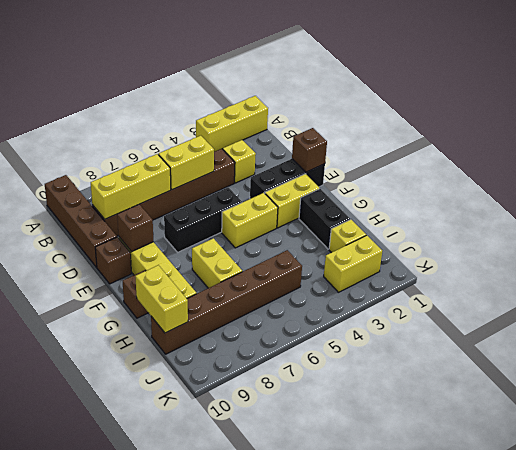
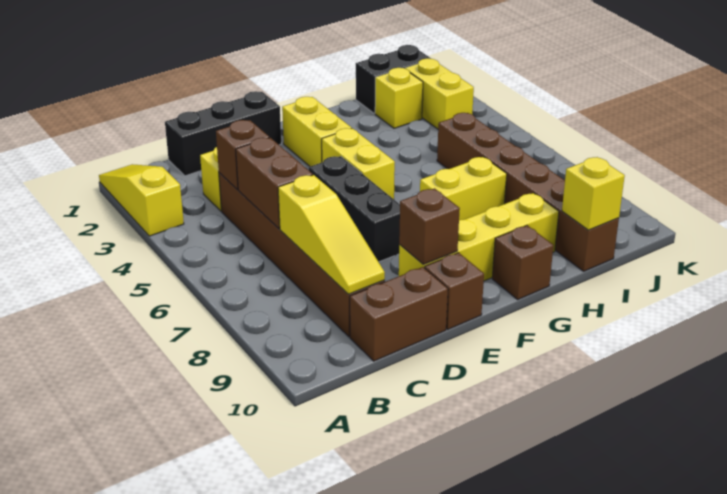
yellow 1x3 brick [196,96,268,152] -> yellow 1x3 slope [99,164,184,236]
brown 1x4 brick [45,175,117,267] -> brown 1x2 brick [350,267,448,361]
yellow 1x2 brick [158,136,214,190] -> brown 1x2 brick [236,138,313,229]
yellow 1x3 brick [91,154,171,219] -> yellow 1x3 slope [278,175,385,294]
black 1x3 brick [250,159,325,199] -> black 1x3 brick turned to [165,91,281,176]
brown 1x1 brick [292,128,327,172] -> brown 1x1 brick moved to [216,120,269,190]
black 1x2 brick [299,189,350,249] -> black 1x2 brick moved to [356,45,431,113]
yellow 1x2 brick [135,265,188,333] -> yellow 1x1 brick [562,157,625,230]

